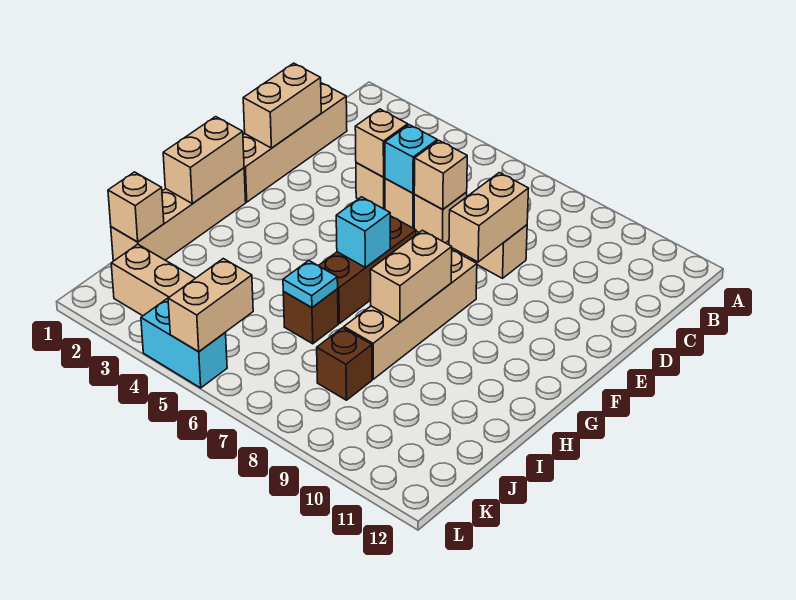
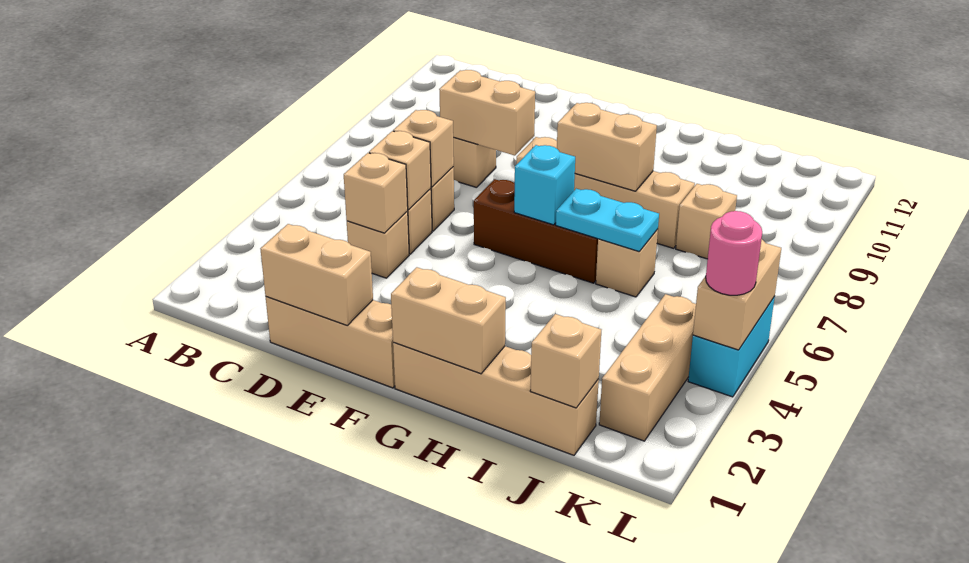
tan 1x4 brick [243,83,347,202] -> tan 1x3 brick [266,297,395,388]
cyan 1x1 brick [385,125,437,193] -> tan 1x1 brick [369,131,431,209]
brown 1x1 brick [283,289,338,344] -> tan 1x1 brick [596,229,658,297]
cyan 1x1 plate [283,260,338,308] -> cyan 1x2 plate [556,189,659,252]
brown 1x1 brick [317,328,372,400] -> tan 1x1 brick [676,184,737,259]
tan 1x2 brick [168,259,253,352] -> tan 1x2 brick turned to [693,239,781,350]
none -> pink 1x1 round brick [706,211,762,295]

